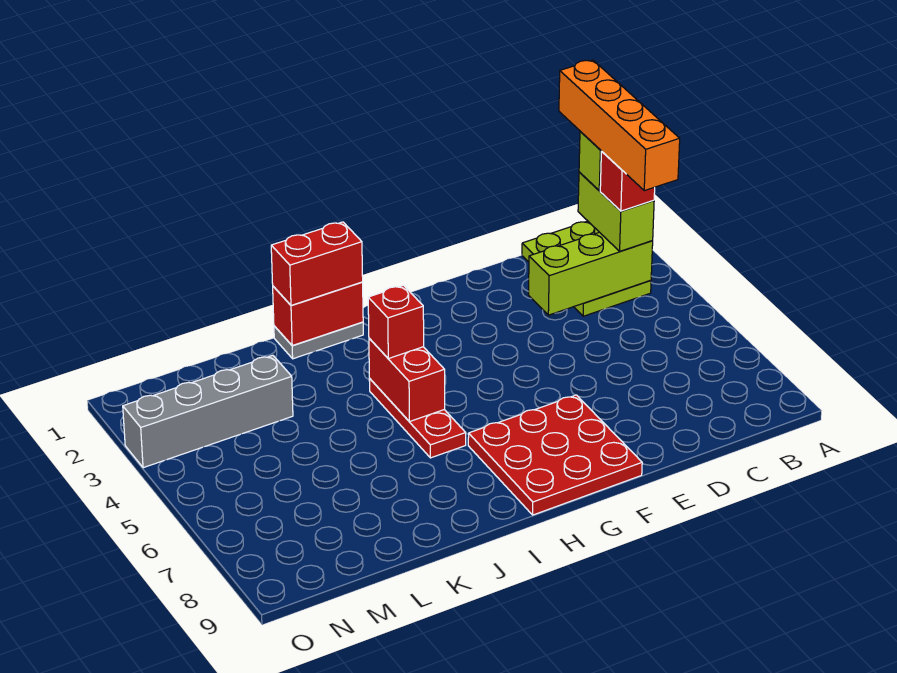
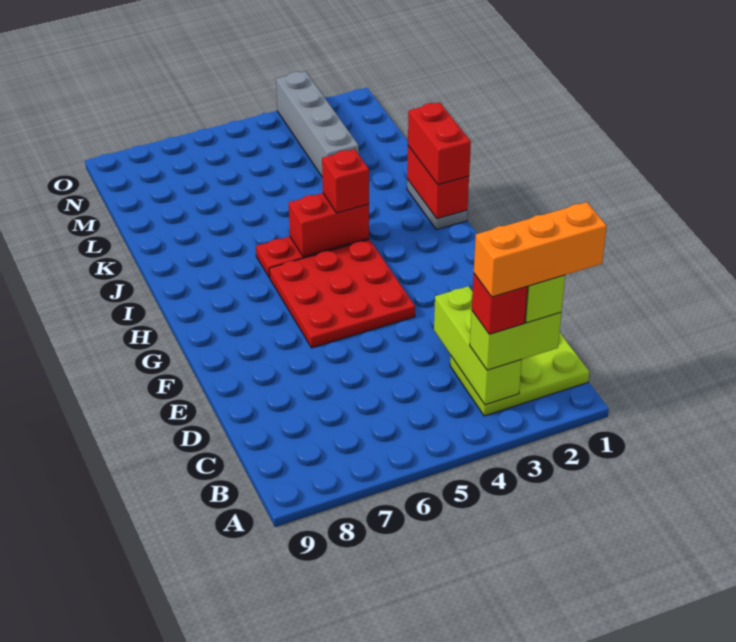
orange 1x4 brick [559,60,680,191] -> orange 1x3 brick [474,202,607,297]
red 3x3 plate [468,395,642,515] -> red 3x3 plate moved to [269,240,415,348]

